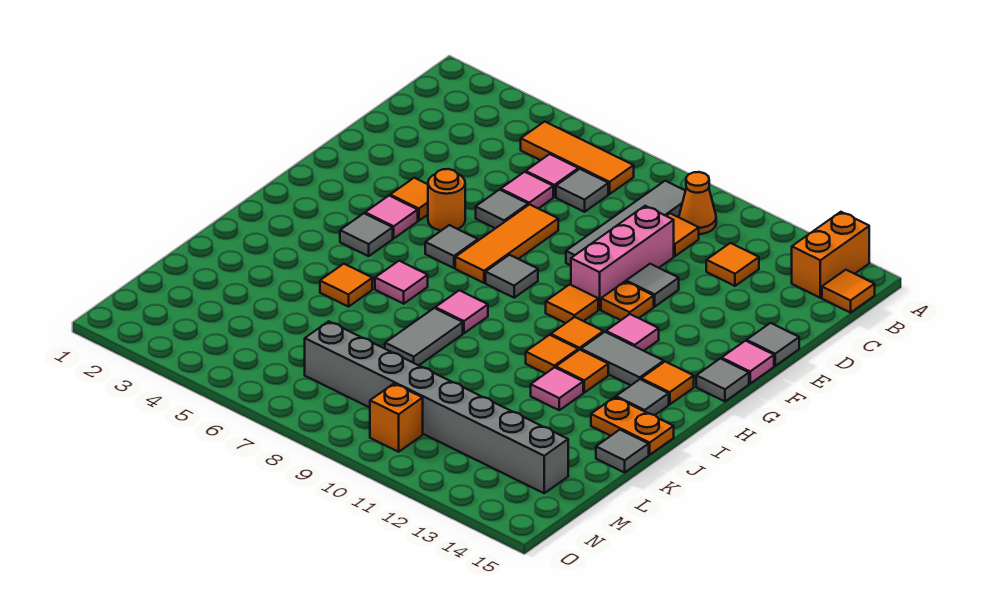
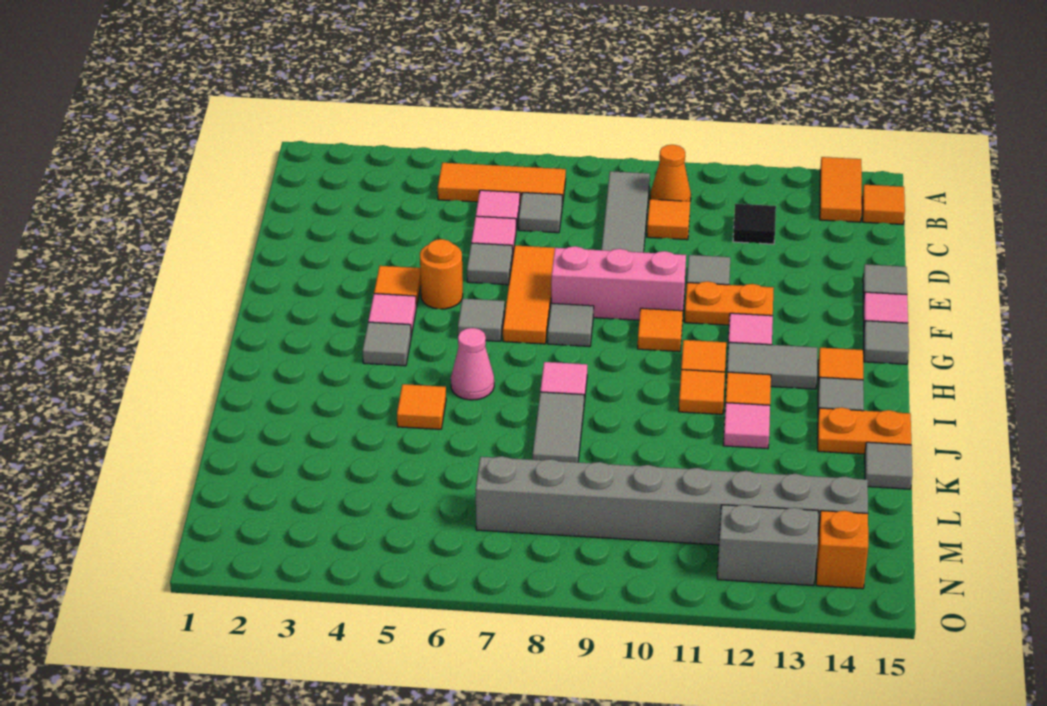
orange 1x2 brick [792,212,869,298] -> orange 1x2 tile [820,157,862,222]
orange 1x1 tile [706,243,759,286] -> black 1x1 tile [733,204,776,244]
pink 1x3 brick [571,206,674,310] -> pink 1x3 brick turned to [551,246,686,320]
orange 1x1 plate [601,282,654,320] -> orange 1x2 plate [685,281,774,325]
pink 1x1 tile [375,261,428,304] -> pink 1x1 cone [451,328,494,400]
orange 1x1 brick [370,384,423,452] -> orange 1x1 brick moved to [816,511,868,589]
none -> grey 1x2 brick [717,505,818,586]

